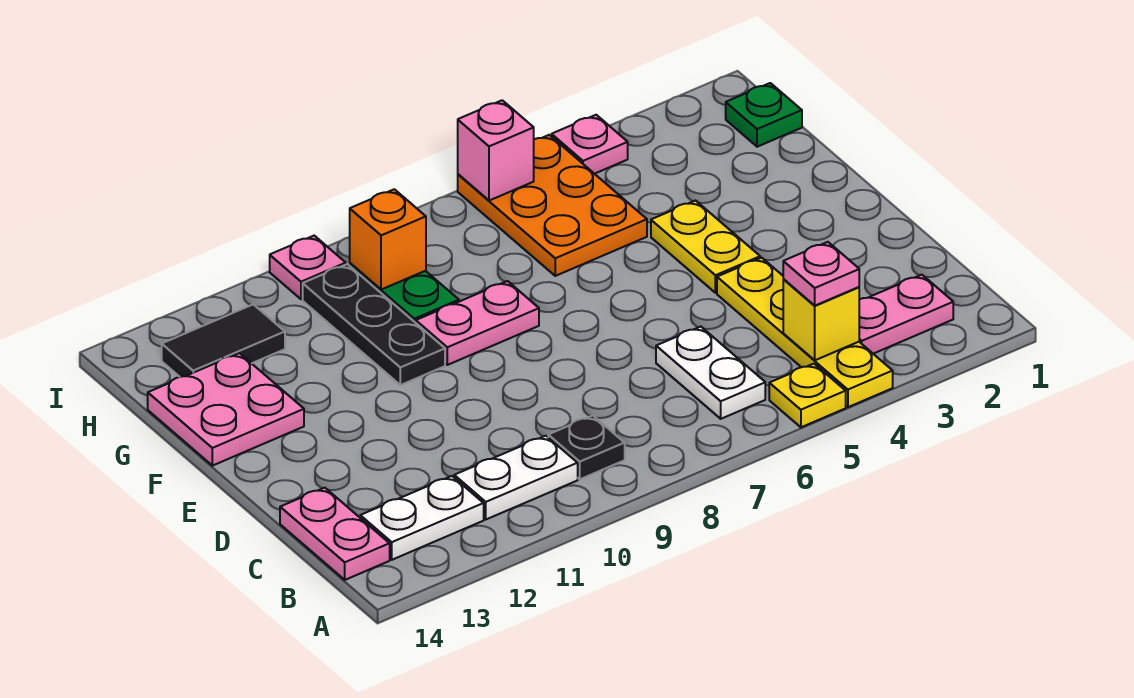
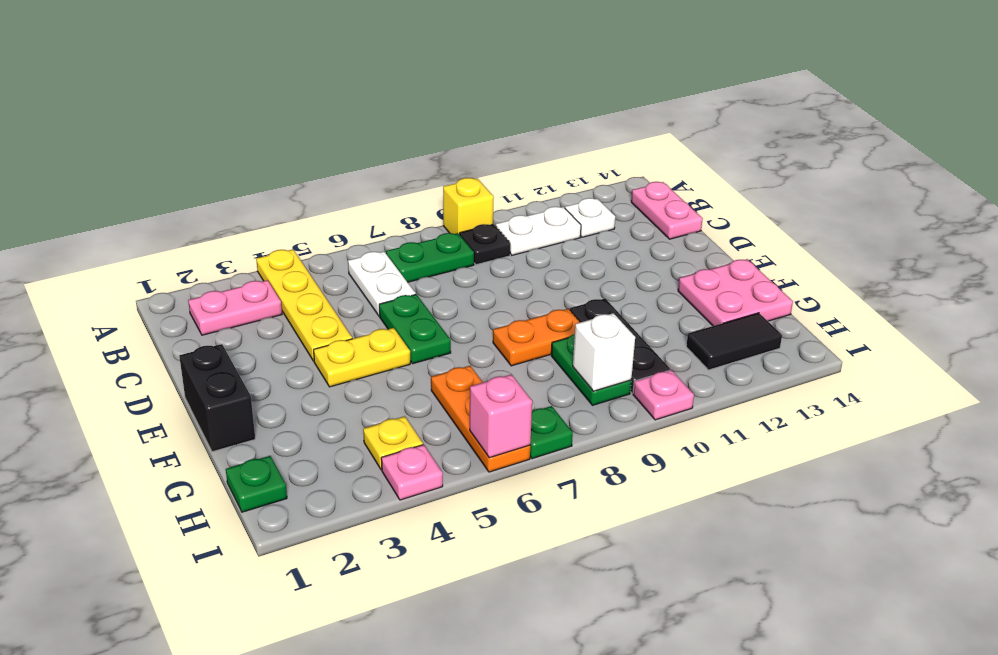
yellow 1x1 plate [769,364,846,427] -> yellow 1x1 plate moved to [363,416,423,470]
yellow 1x1 brick [783,279,859,360] -> yellow 1x1 brick moved to [443,178,494,235]
pink 1x1 plate [783,242,859,306] -> none
none -> green 1x2 plate [386,233,474,282]
white 1x2 plate [360,476,484,560] -> white 1x1 plate [565,198,615,237]
none -> green 1x2 plate [379,294,451,364]
none -> black 1x2 brick [179,344,255,452]
yellow 1x2 plate [651,201,760,293] -> yellow 1x2 plate turned to [314,328,410,387]
pink 1x2 plate [416,281,539,365] -> orange 1x2 plate [493,309,580,366]
orange 2x3 plate [458,135,647,276] -> orange 1x3 plate [431,366,530,472]
orange 1x1 brick [350,189,426,290] -> white 1x1 brick [573,313,635,391]
none -> green 1x1 plate [530,406,573,459]

